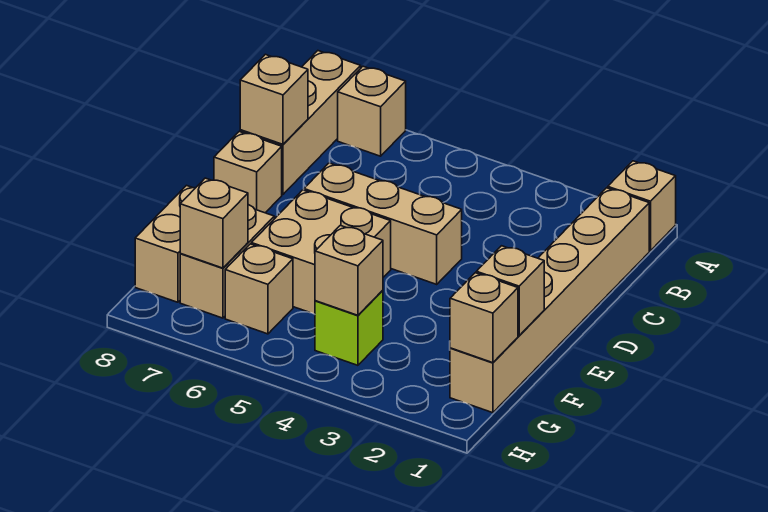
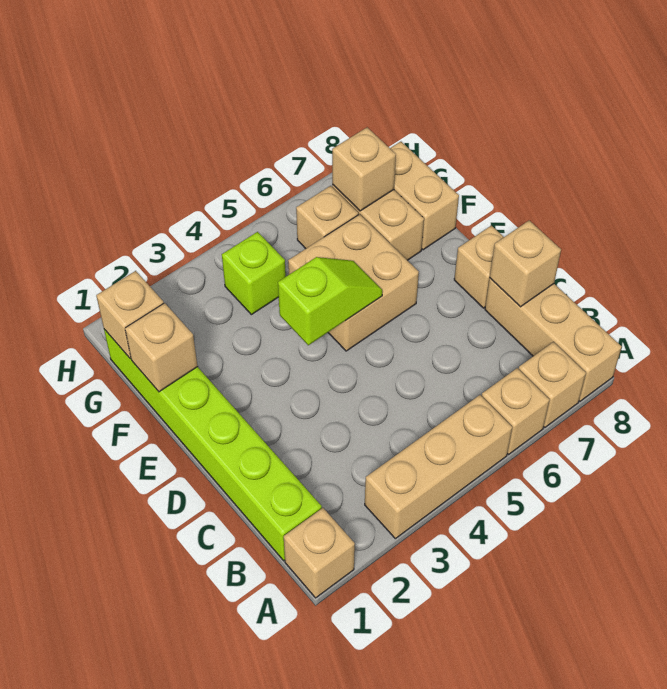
tan 1x6 brick [450,188,649,413] -> lime 1x6 brick [104,329,322,561]
tan 1x3 brick [304,163,462,284] -> tan 1x3 brick moved to [365,395,512,539]
none -> lime 1x2 slope [278,257,382,345]
tan 1x1 brick [315,225,383,315] -> tan 1x1 brick moved to [482,368,550,454]

